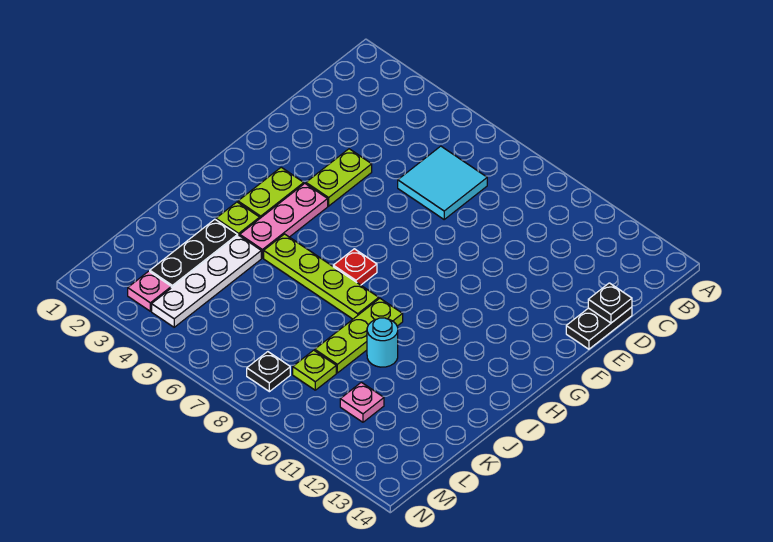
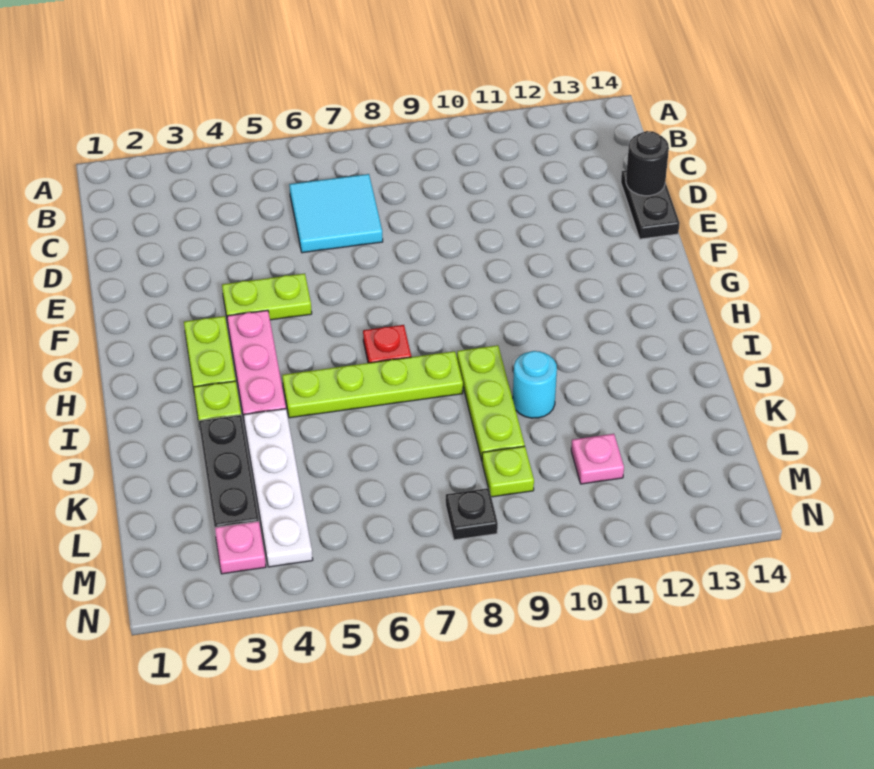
black 1x1 plate [588,283,632,323] -> black 1x1 round brick [626,131,669,196]
lime 1x2 plate [306,149,372,206] -> lime 1x2 plate turned to [222,274,312,322]

